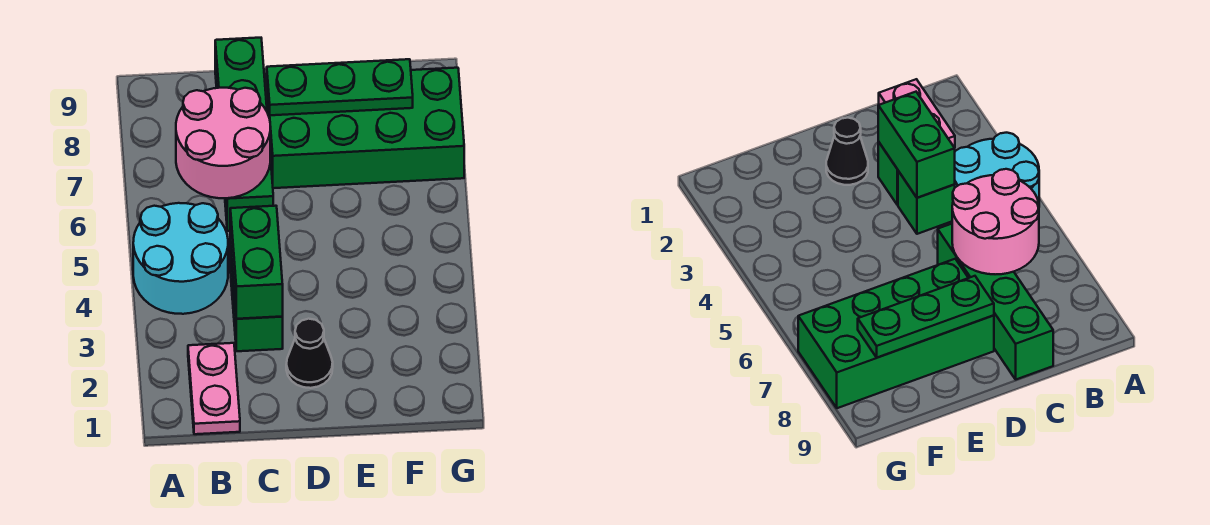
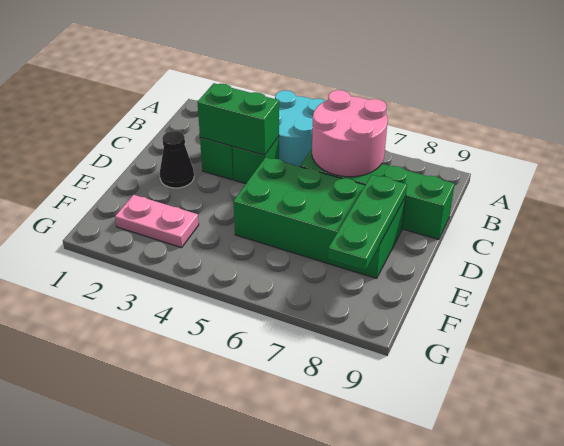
pink 1x2 plate [188,343,240,434] -> pink 1x2 plate moved to [115,195,199,248]
green 2x4 brick [267,68,464,188] -> green 2x4 brick turned to [233,157,406,278]

